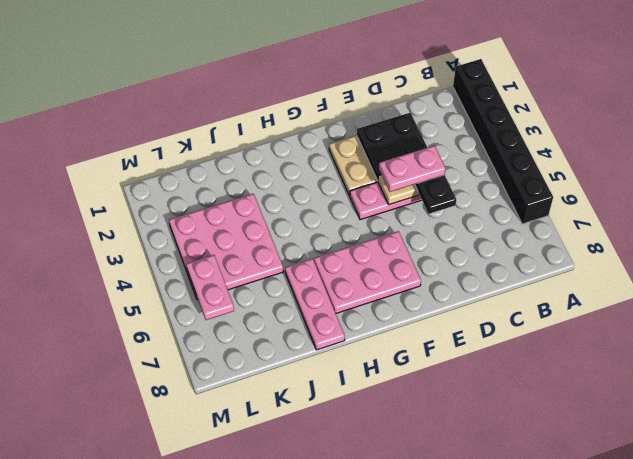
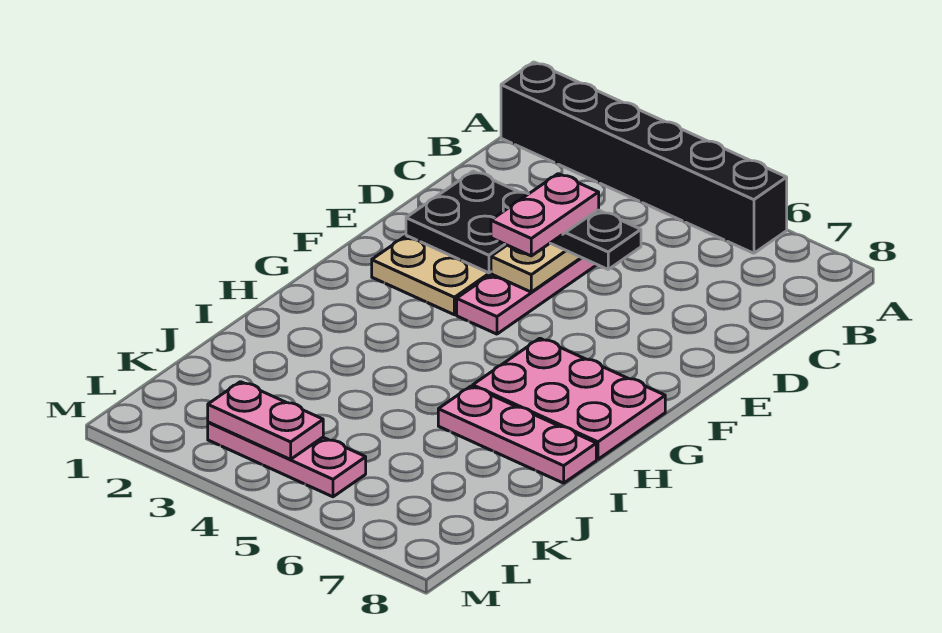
pink 2x3 plate [314,231,421,313] -> pink 2x3 plate turned to [473,338,665,459]
pink 3x3 plate [169,194,283,300] -> pink 1x3 plate [208,422,366,497]
pink 1x2 plate [186,255,234,320] -> pink 1x2 plate moved to [208,382,323,459]

